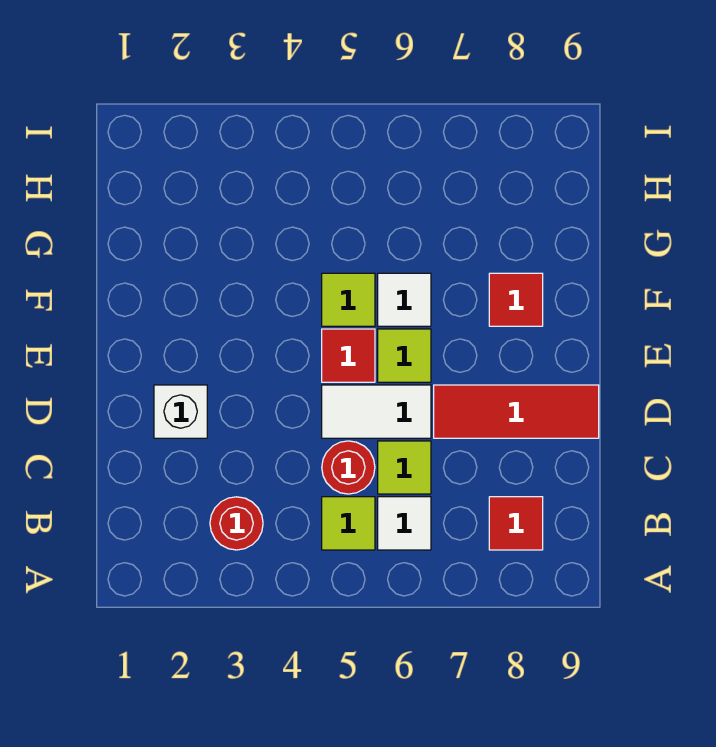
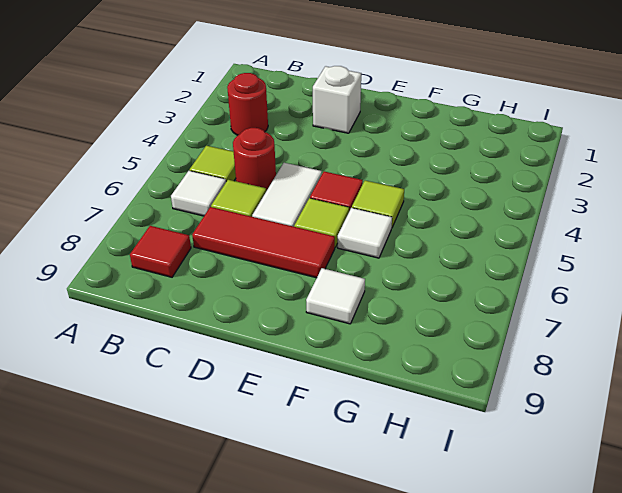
red 1x3 tile [434,385,599,438] -> red 1x3 tile turned to [192,207,335,278]
red 1x1 tile [489,273,543,326] -> white 1x1 tile [306,268,365,324]

